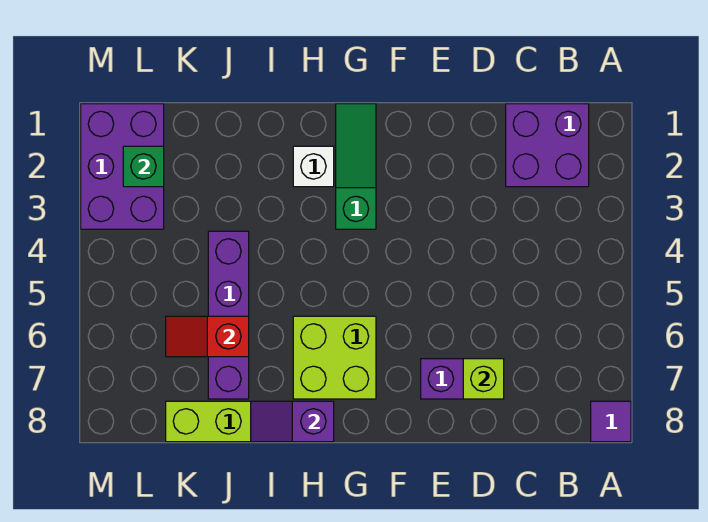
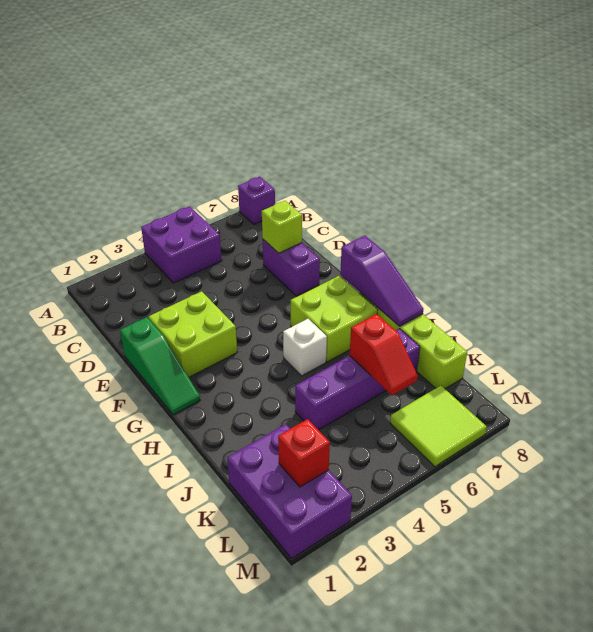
purple 1x1 tile [591,401,631,442] -> purple 1x1 brick [238,177,275,225]
purple 2x2 brick [506,104,589,187] -> purple 2x2 brick moved to [141,206,222,283]
none -> lime 2x2 brick [149,291,237,377]
green 1x3 slope [336,104,376,229] -> green 1x3 slope turned to [120,317,200,415]
white 1x1 brick [293,146,334,187] -> white 1x1 brick moved to [283,319,327,376]
purple 1x2 slope [251,401,334,442] -> purple 1x3 slope [340,236,423,326]
purple 2x3 brick [81,104,164,229] -> purple 2x3 brick turned to [227,424,352,558]
green 1x1 brick [123,146,164,187] -> red 1x1 brick [278,419,330,487]
none -> lime 2x2 tile [390,386,487,467]

